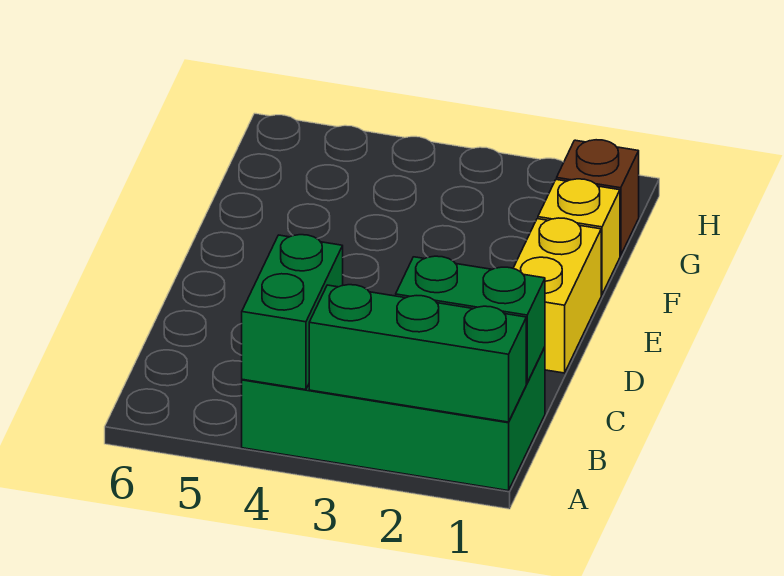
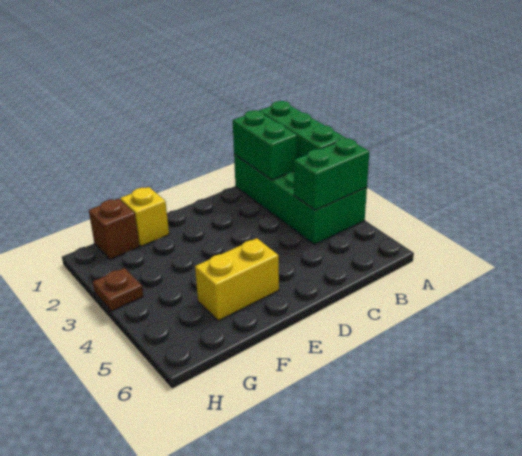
yellow 1x2 brick [513,218,601,373] -> yellow 1x2 brick moved to [195,238,279,321]
none -> brown 1x1 plate [93,268,143,311]

